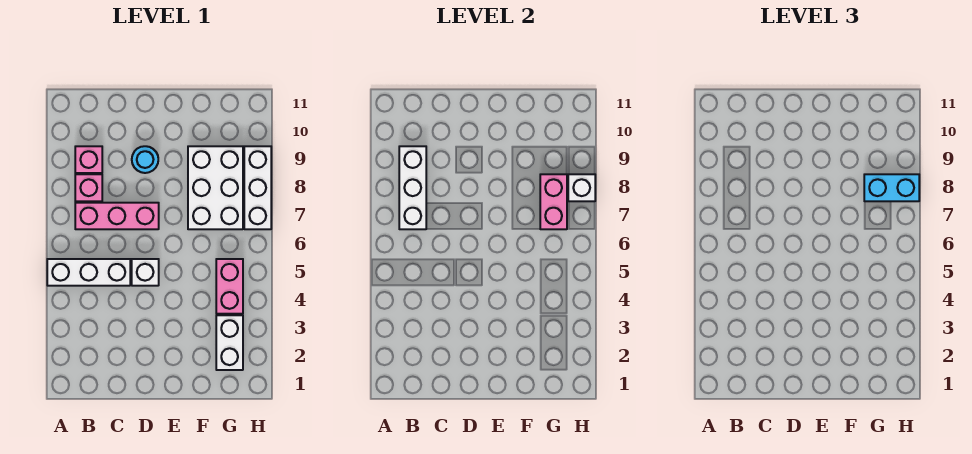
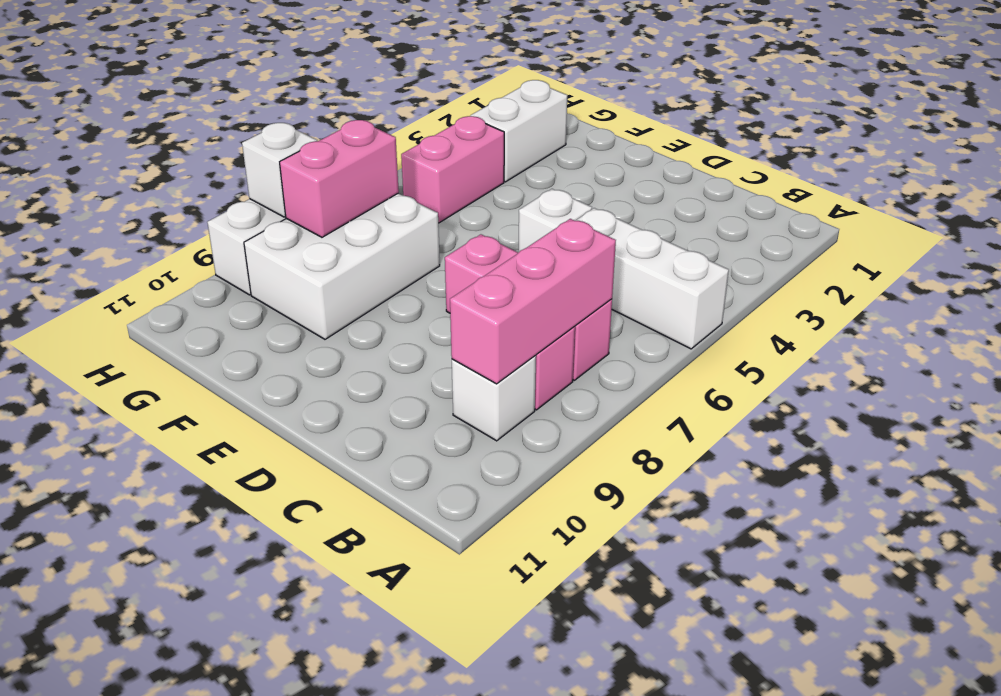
white 1x3 brick [399,146,426,229] -> pink 1x3 brick [450,219,616,384]
pink 1x1 brick [75,146,102,173] -> white 1x1 brick [452,355,536,441]
cyan 1x1 round brick [132,146,158,173] -> none
cyan 1x2 brick [864,174,919,201] -> none

